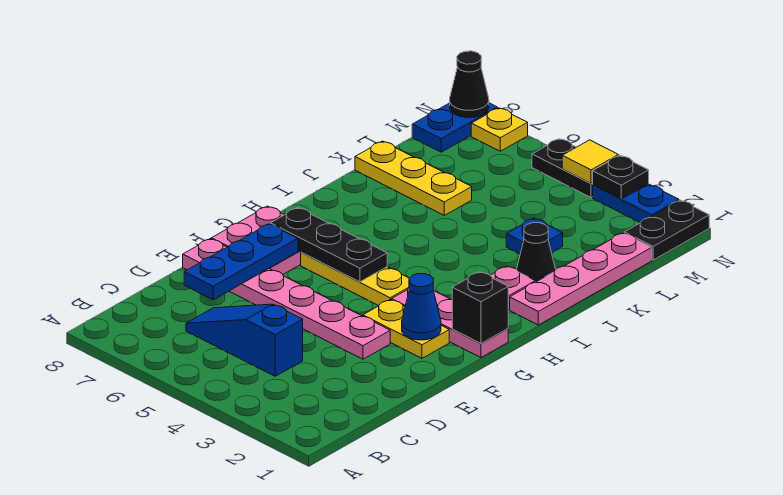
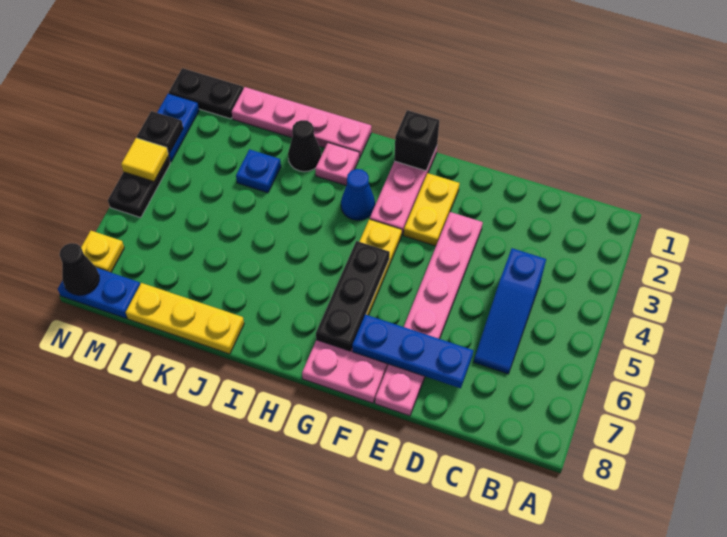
blue 1x1 cone [402,274,441,340] -> blue 1x1 cone moved to [341,169,375,220]
yellow 1x3 plate [355,141,472,215] -> yellow 1x3 plate turned to [126,283,244,354]

